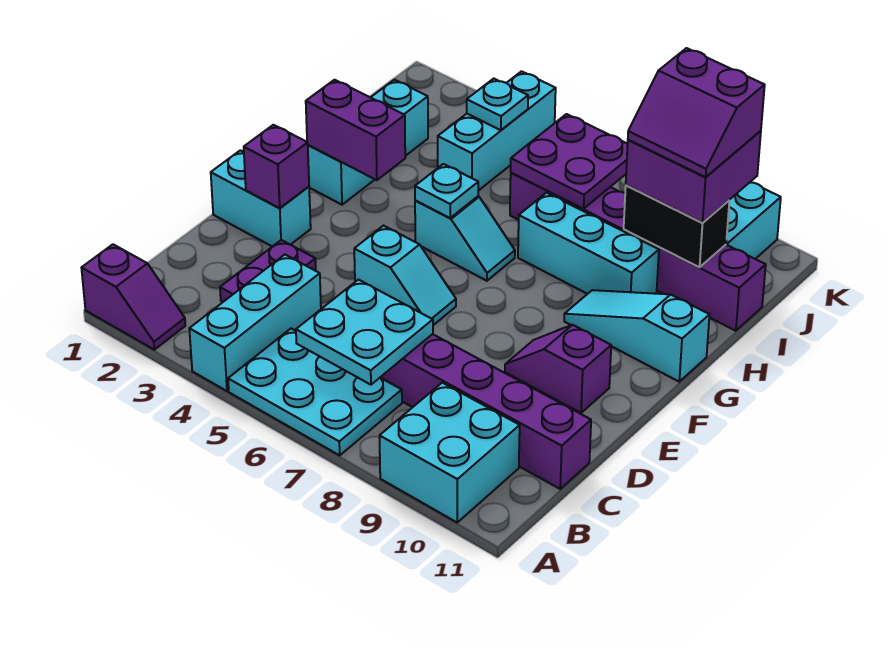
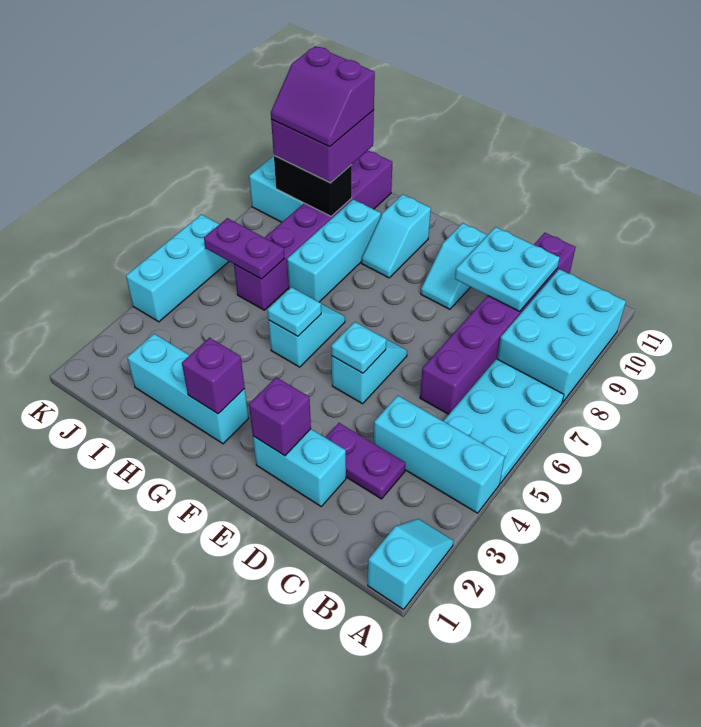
purple 1x2 slope [82,244,185,350] -> cyan 1x2 slope [368,519,453,609]
cyan 2x2 brick [380,383,520,522] -> cyan 2x3 brick [497,269,626,403]
cyan 2x2 plate [296,280,433,385] -> cyan 2x2 plate moved to [455,227,560,311]
cyan 1x2 brick [211,150,311,247] -> cyan 1x2 brick turned to [253,429,346,506]
purple 1x2 slope [505,325,611,413] -> cyan 1x2 slope [421,223,487,309]
purple 1x2 brick [306,80,405,180] -> purple 1x1 brick [182,338,245,414]
cyan 1x3 slope [564,290,709,382] -> cyan 1x2 slope [361,194,431,278]
cyan 1x3 brick [438,71,556,191] -> cyan 1x3 brick turned to [126,214,229,322]
purple 2x2 plate [511,114,628,209] -> purple 1x2 plate [204,218,285,279]
black 1x2 brick [624,185,729,267] -> black 1x2 brick turned to [274,156,352,216]
purple 2x2 slope [628,48,765,177] -> purple 2x2 slope turned to [271,46,375,147]
cyan 1x1 plate [467,79,528,130] -> cyan 1x1 plate moved to [331,322,386,373]

